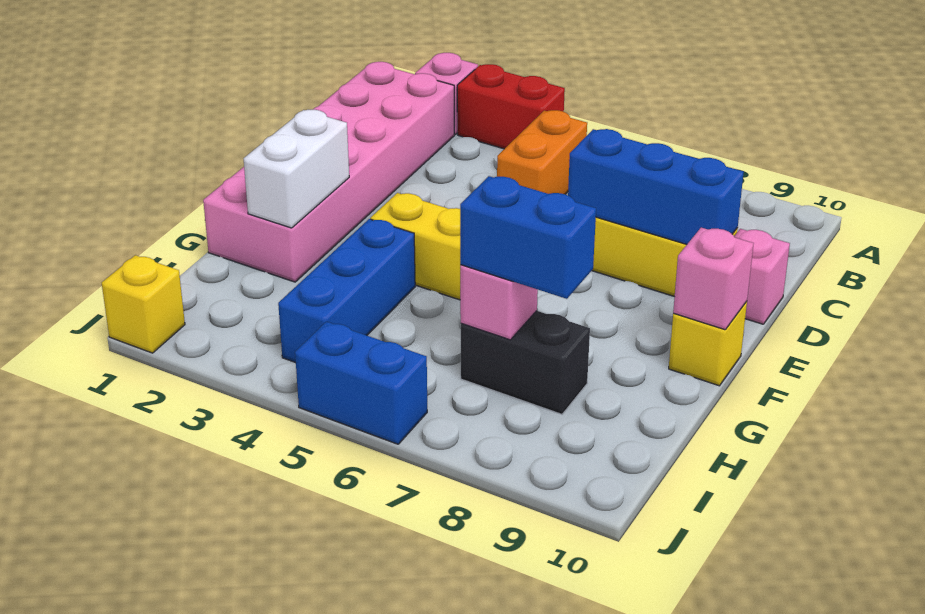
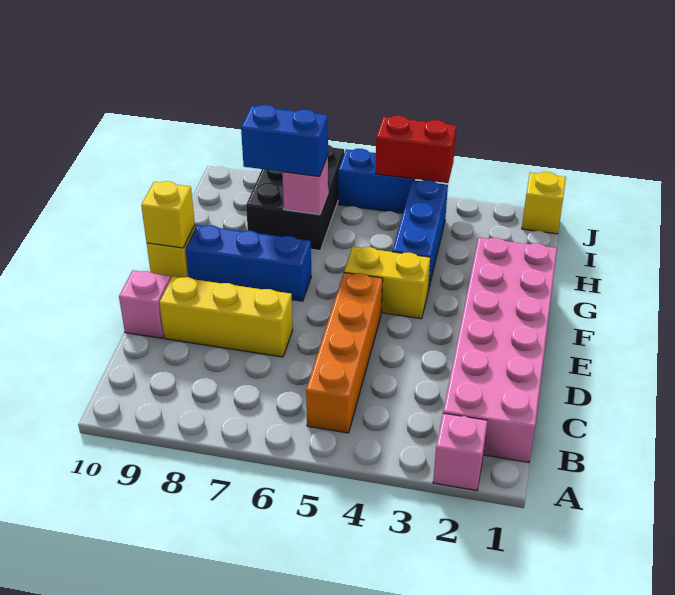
red 1x2 brick [457,64,565,149] -> red 1x2 brick moved to [375,116,456,183]
orange 1x2 brick [497,110,587,194] -> orange 1x4 brick [306,273,383,433]
blue 1x3 brick [568,129,744,244] -> blue 1x3 brick moved to [185,225,311,301]
white 1x2 brick [244,110,349,228] -> none
pink 1x1 brick [673,228,754,330] -> yellow 1x1 brick [141,181,195,248]
black 1x2 brick [461,311,590,414] -> black 2x3 brick [246,145,344,251]

